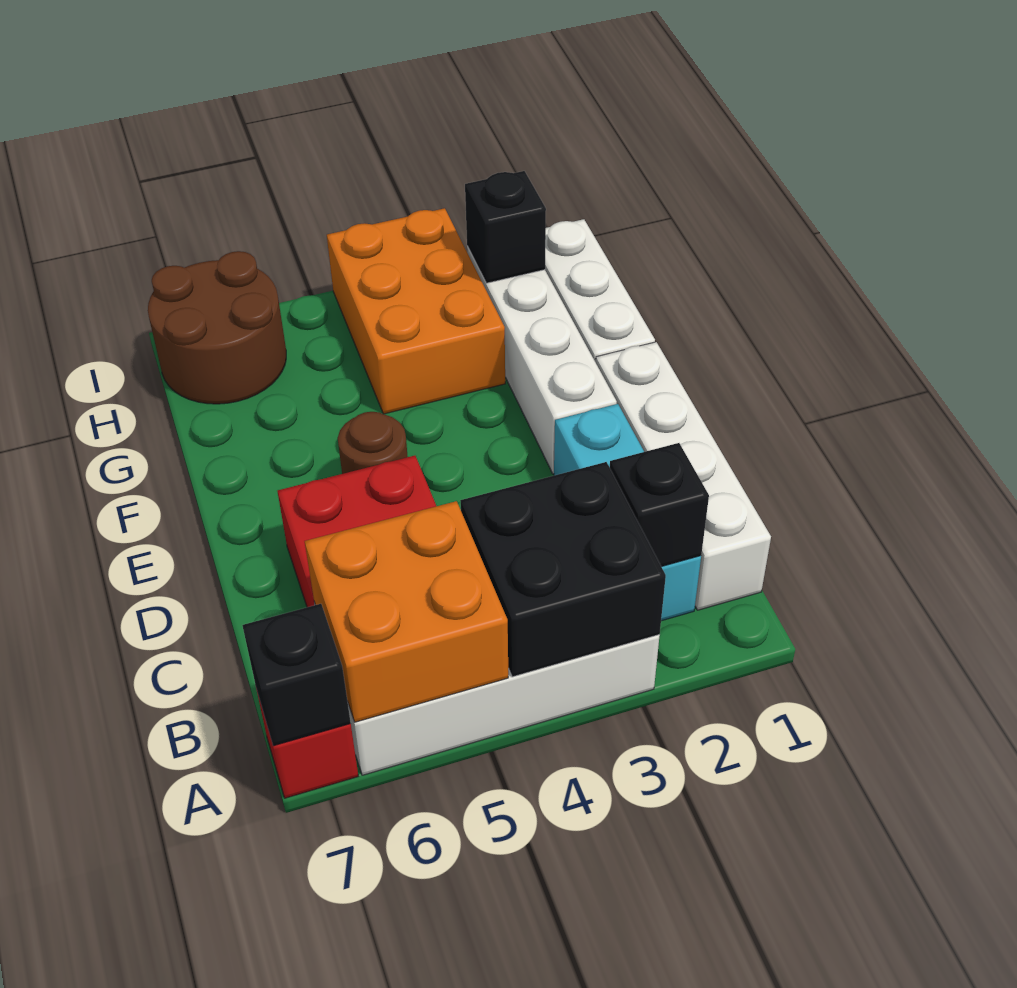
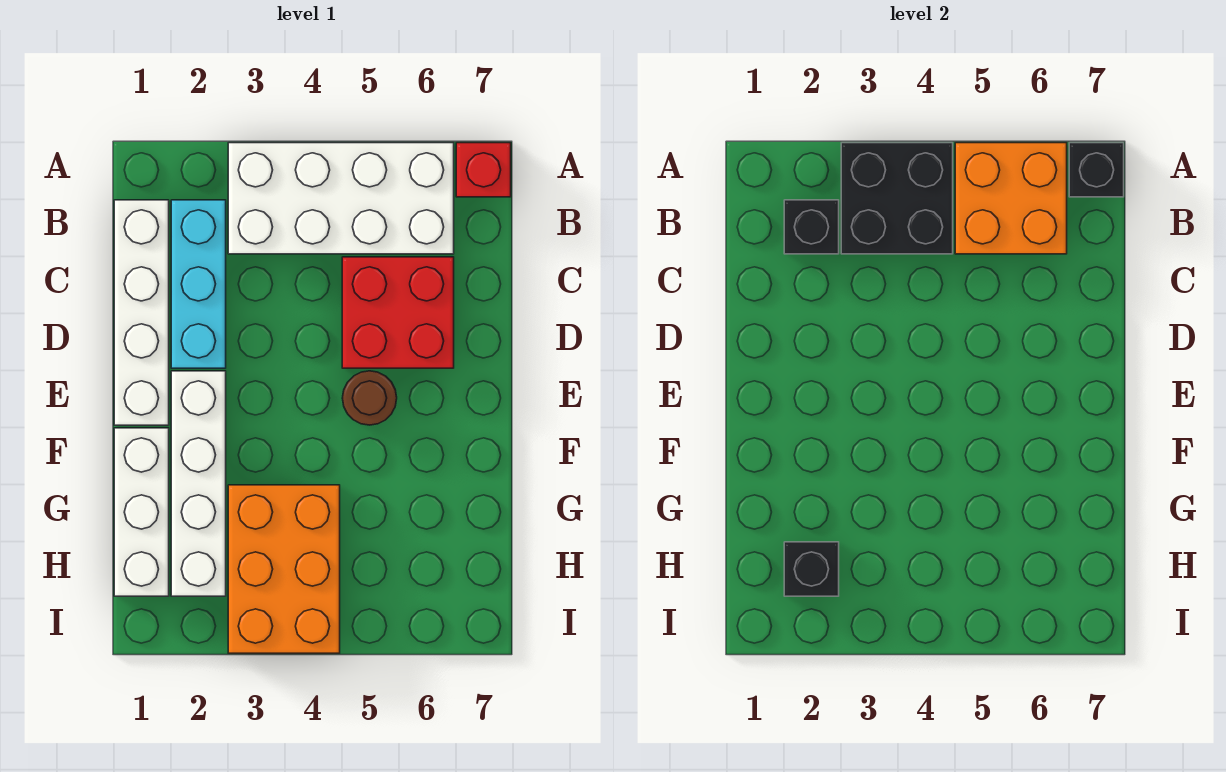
brown 2x2 round brick [148,251,286,404] -> none

